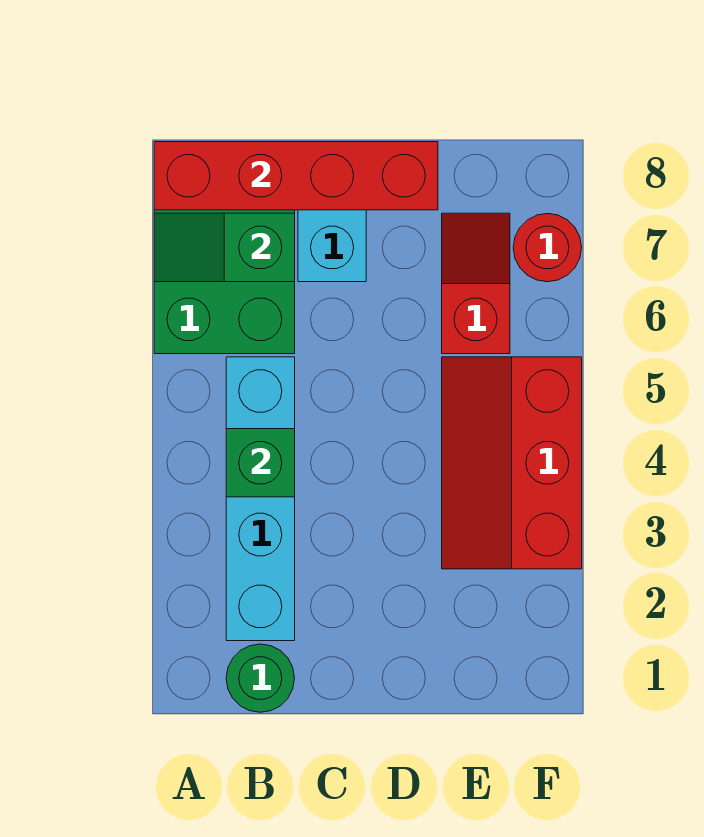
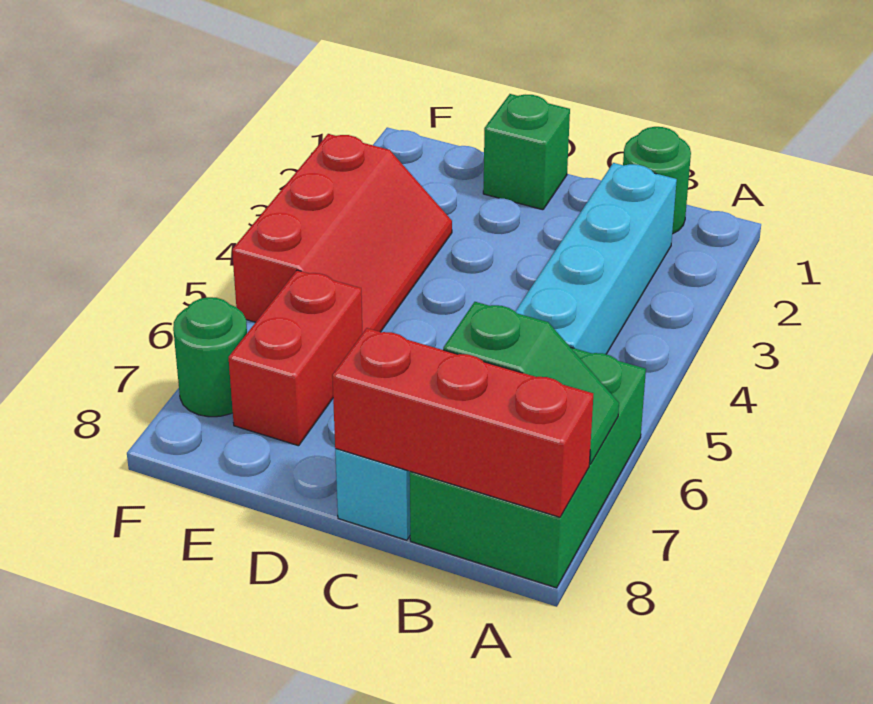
red 1x4 brick [154,142,438,210] -> red 1x3 brick [332,328,593,517]
green 1x1 brick [226,429,295,497] -> green 1x1 brick moved to [483,94,570,210]
red 1x2 slope [442,213,510,354] -> red 1x2 brick [228,270,363,446]
red 1x1 round brick [513,213,582,282] -> green 1x1 round brick [173,297,247,417]

